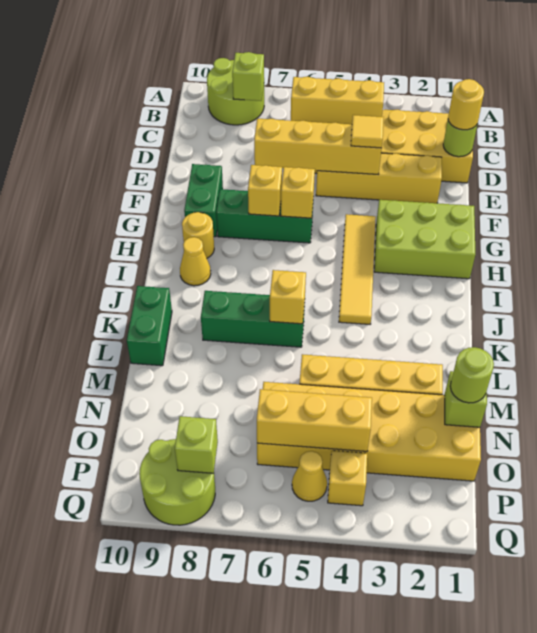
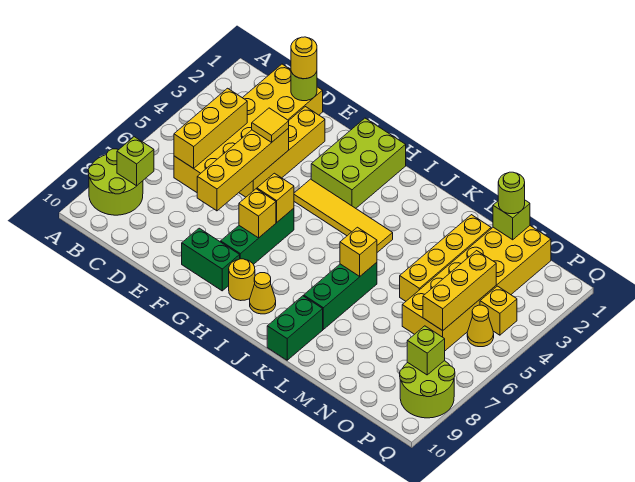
green 1x2 brick [127,286,172,366] -> green 1x2 brick turned to [267,296,323,360]

